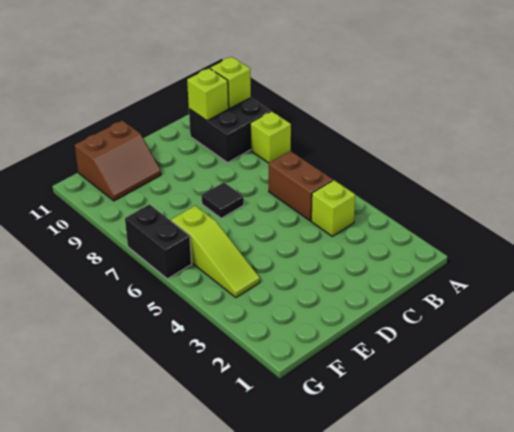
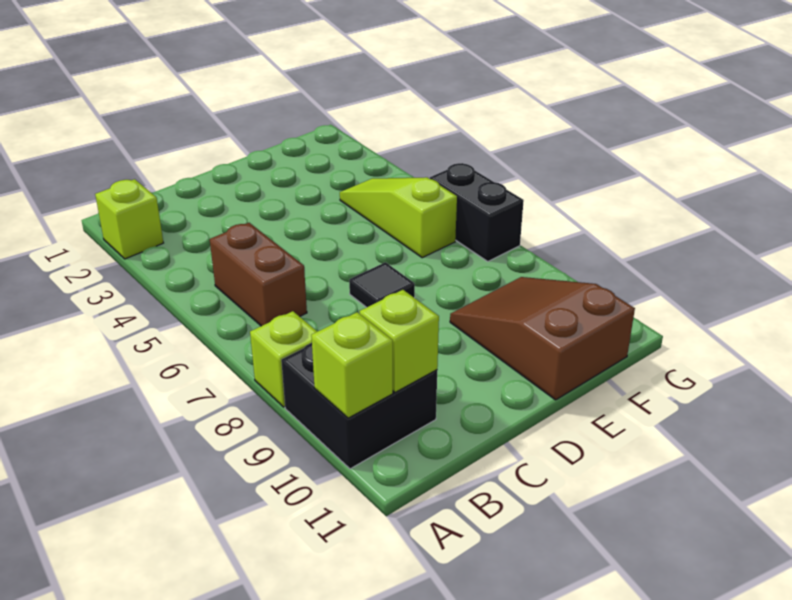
lime 1x1 brick [311,180,355,236] -> lime 1x1 brick moved to [95,179,163,259]
brown 2x2 slope [75,120,161,201] -> brown 2x3 slope [450,277,635,400]

